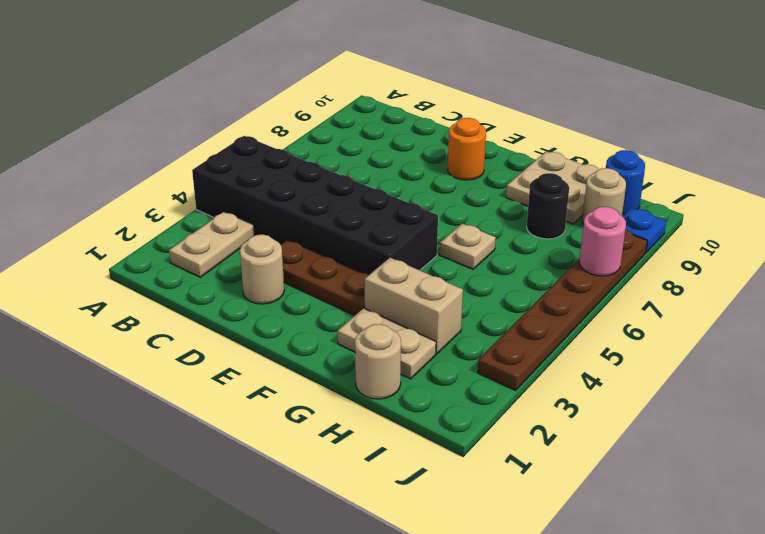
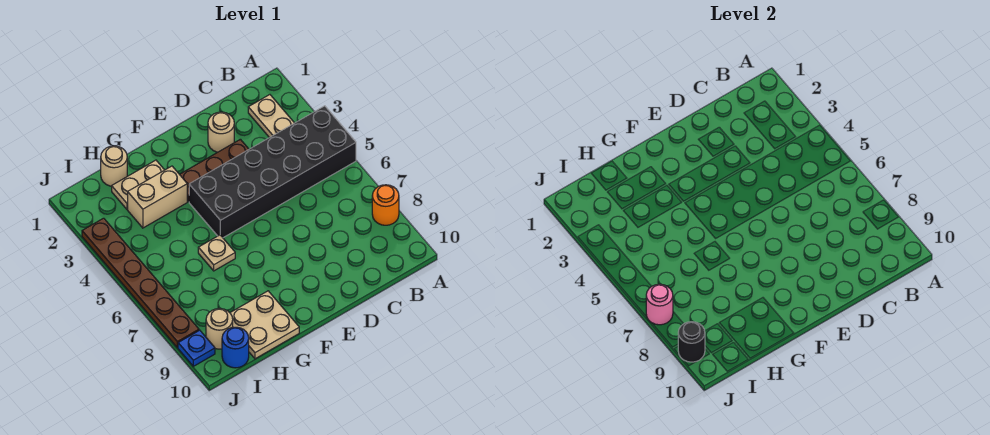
orange 1x1 round brick [448,118,486,180] -> orange 1x1 round brick moved to [372,185,399,225]
black 1x1 round brick [527,173,569,239] -> black 1x1 round brick moved to [678,322,705,362]

